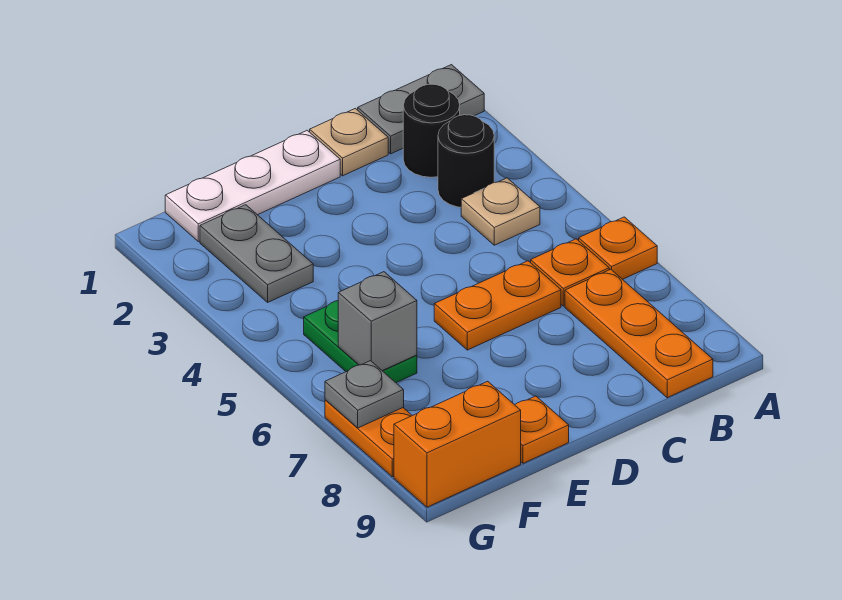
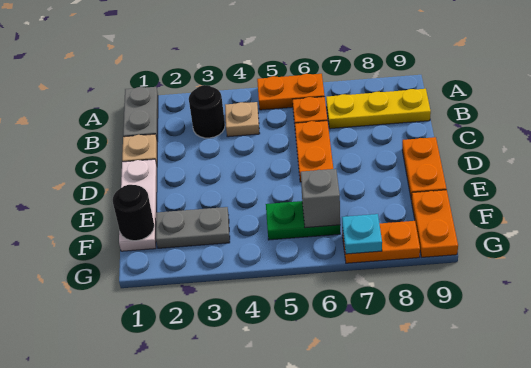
orange 1x1 plate [579,217,657,279] -> orange 1x2 plate [257,74,325,110]
black 1x1 round brick [403,84,460,177] -> black 1x1 round brick moved to [113,185,154,241]
orange 1x3 plate [565,269,713,398] -> yellow 1x3 plate [326,89,431,129]
orange 1x1 plate [515,396,569,463] -> orange 1x2 plate [402,137,446,200]
orange 1x2 brick [394,381,521,507] -> orange 1x2 plate [412,190,458,257]
grey 1x1 plate [325,361,404,428] -> cyan 1x1 plate [342,214,382,254]

